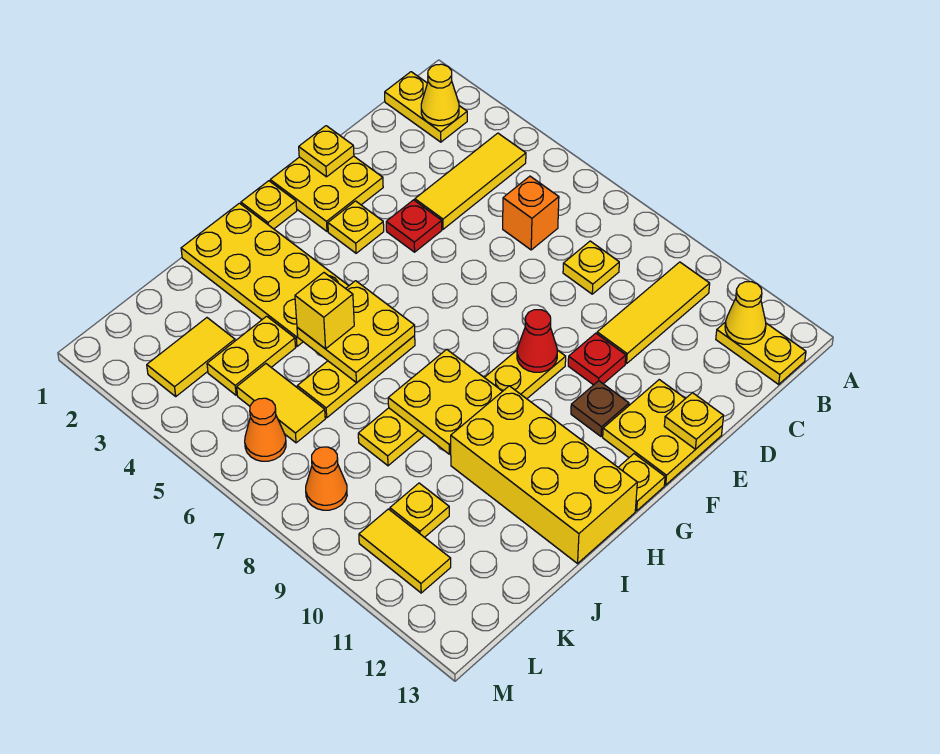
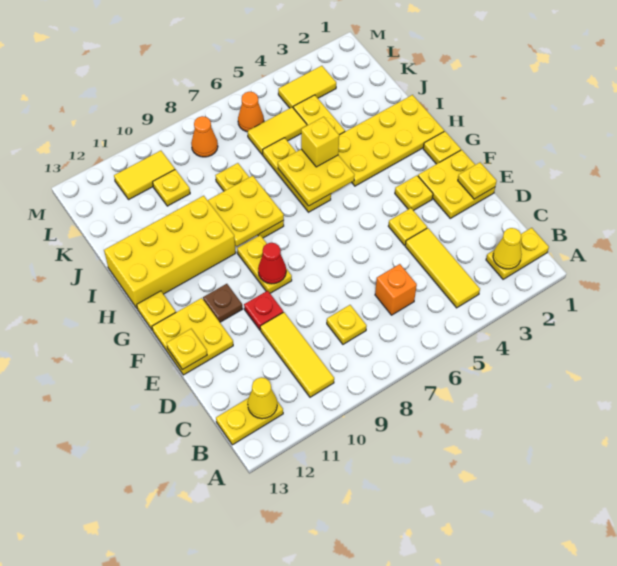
red 1x1 plate [386,200,442,252] -> yellow 1x1 plate [388,208,427,245]
yellow 1x2 tile [147,318,235,396] -> yellow 1x2 tile turned to [278,66,336,108]

